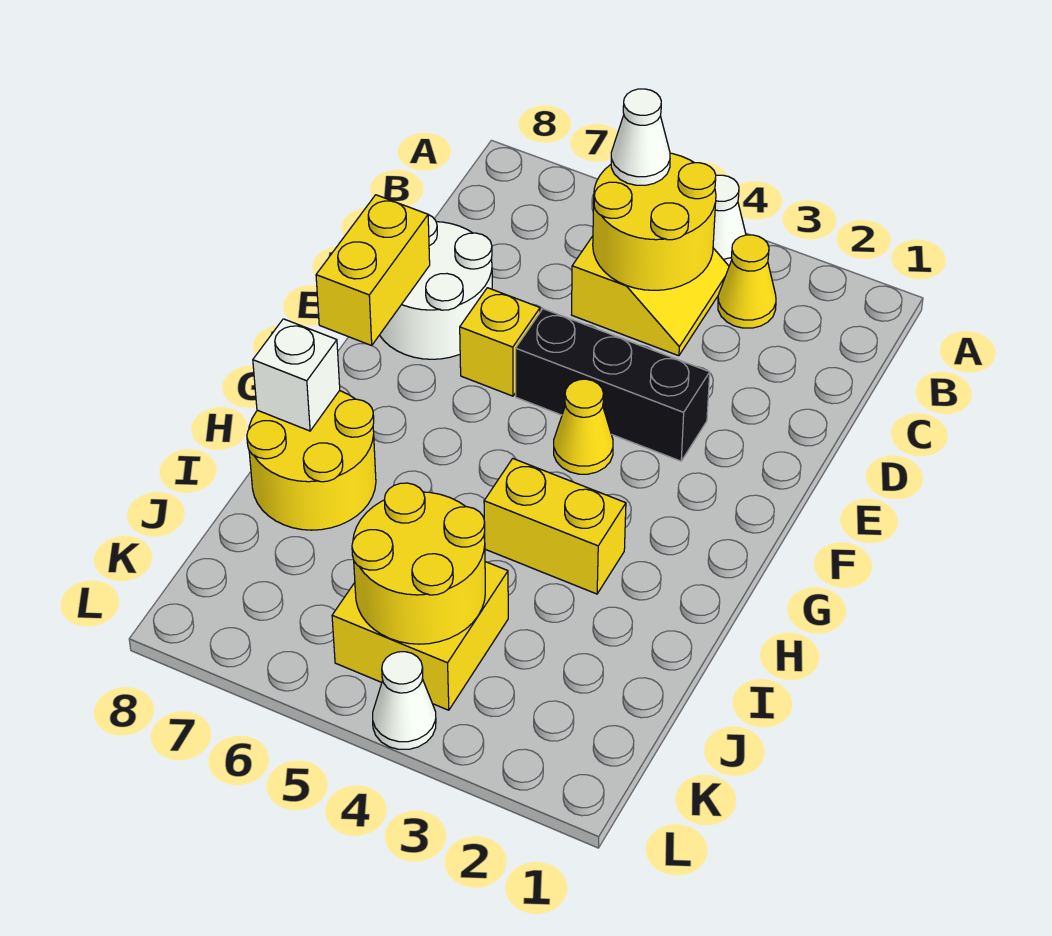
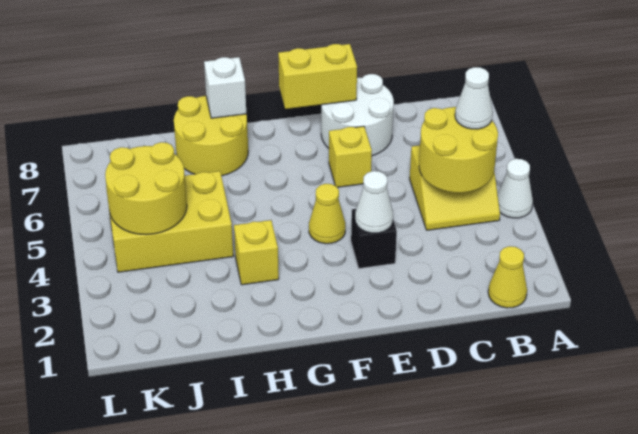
yellow 1x1 cone [718,235,776,328] -> yellow 1x1 cone moved to [488,246,527,308]
black 1x3 brick [516,309,710,461] -> black 1x1 brick [351,209,397,269]
yellow 1x2 brick [484,459,626,594] -> yellow 1x1 brick [234,220,279,285]
yellow 2x2 brick [332,562,508,710] -> yellow 2x3 brick [106,171,233,272]
white 1x1 cone [373,652,436,749] -> white 1x1 cone moved to [355,171,393,233]

